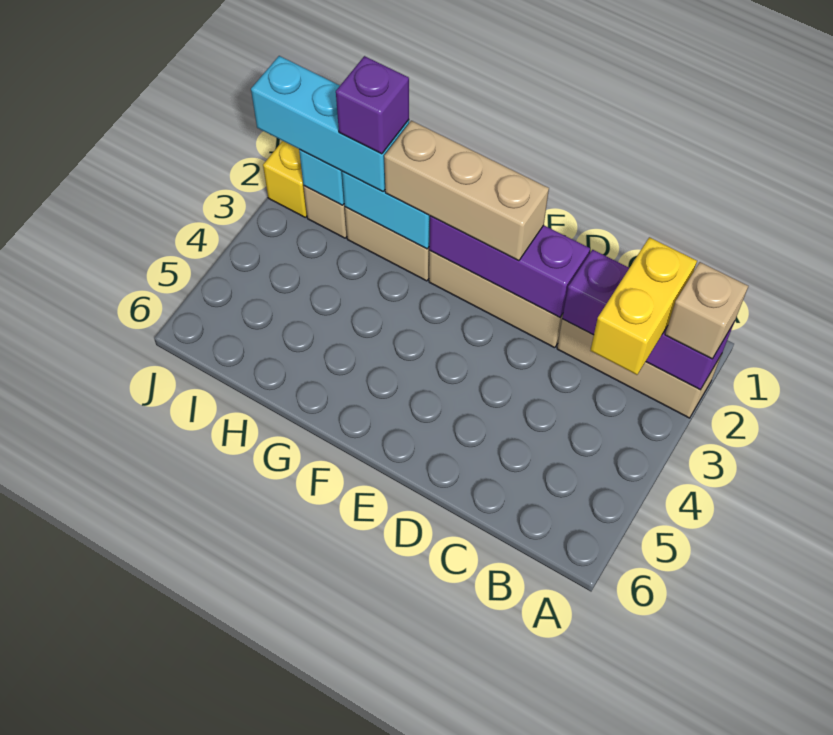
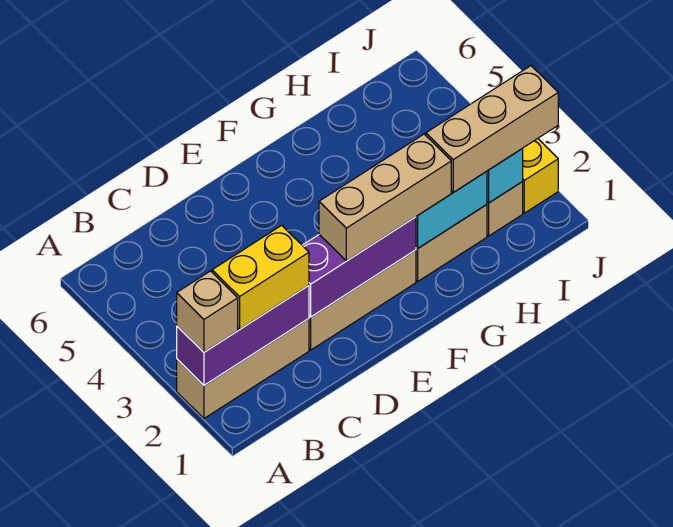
yellow 1x2 brick [590,237,697,375] -> yellow 1x2 brick turned to [212,225,309,329]
cyan 1x3 brick [251,56,409,191] -> tan 1x3 brick [426,66,558,192]
purple 1x1 brick [336,56,409,154] -> none

